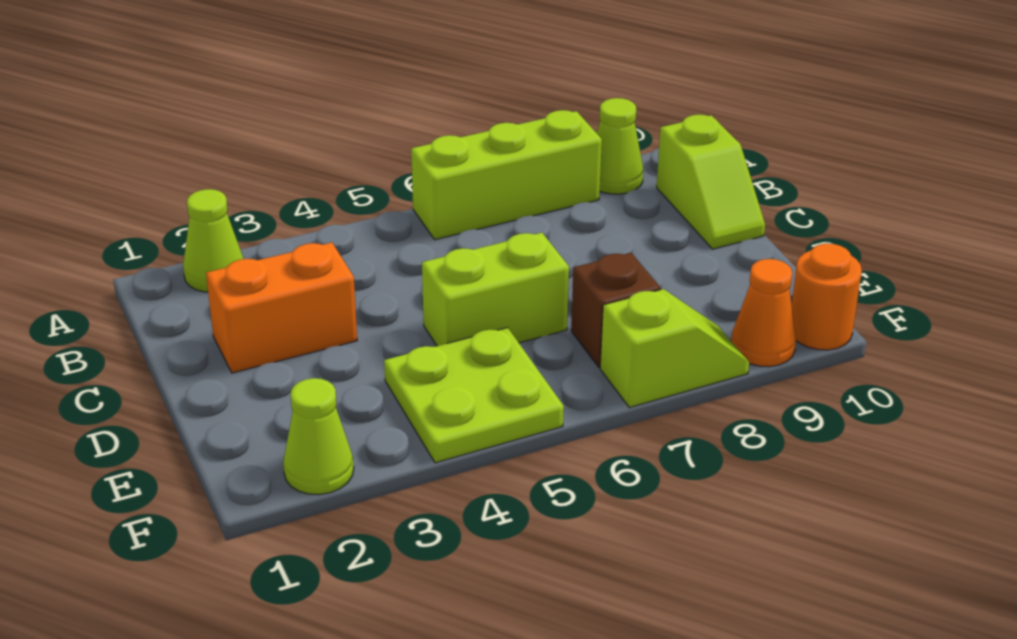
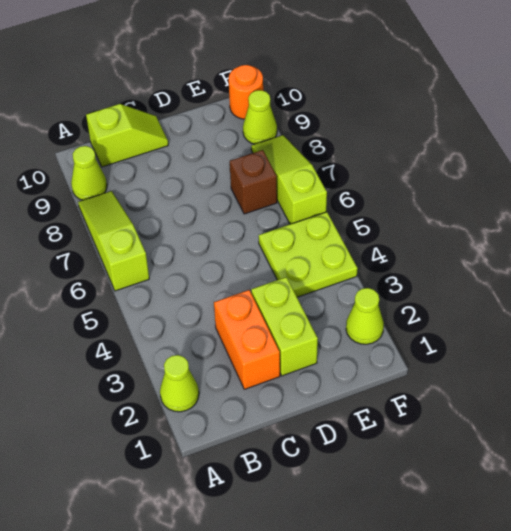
lime 1x3 brick [411,110,602,240] -> lime 1x3 slope [78,191,149,291]
lime 1x2 brick [422,233,569,346] -> lime 1x2 brick moved to [251,277,318,376]
lime 1x2 slope [600,289,749,408] -> lime 1x3 slope [251,135,327,224]
orange 1x1 cone [731,259,796,367] -> lime 1x1 cone [243,90,277,144]

